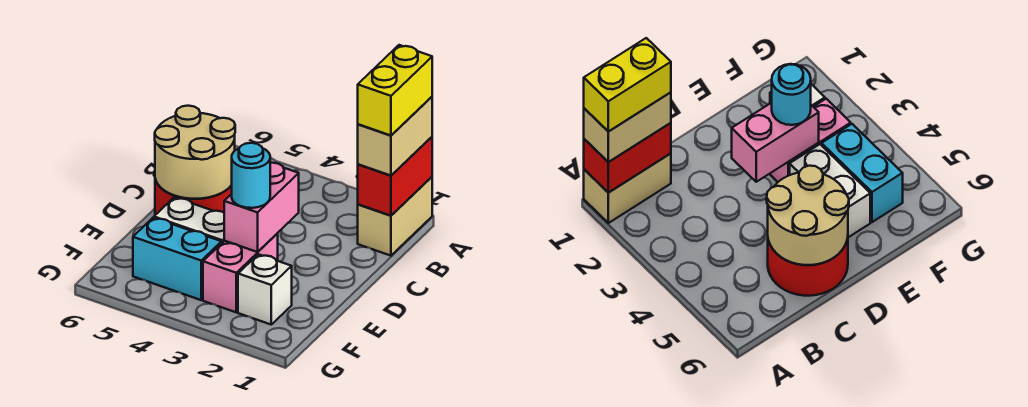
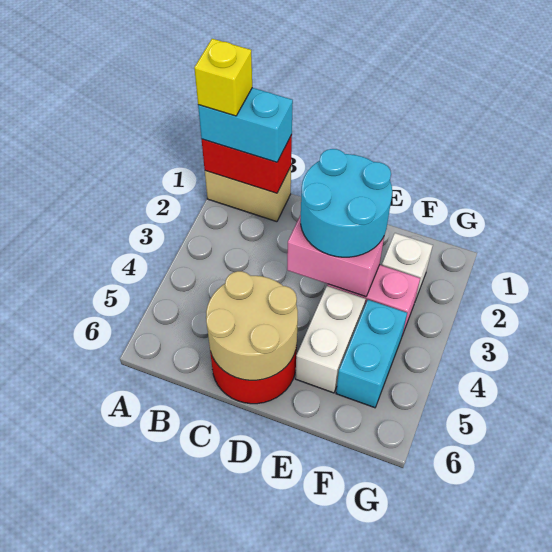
tan 1x2 brick [358,97,432,176] -> cyan 1x2 brick [198,88,293,162]
yellow 1x2 brick [358,45,432,135] -> yellow 1x1 brick [194,39,252,116]
cyan 1x1 round brick [232,143,270,208] -> cyan 2x2 round brick [301,149,392,257]

